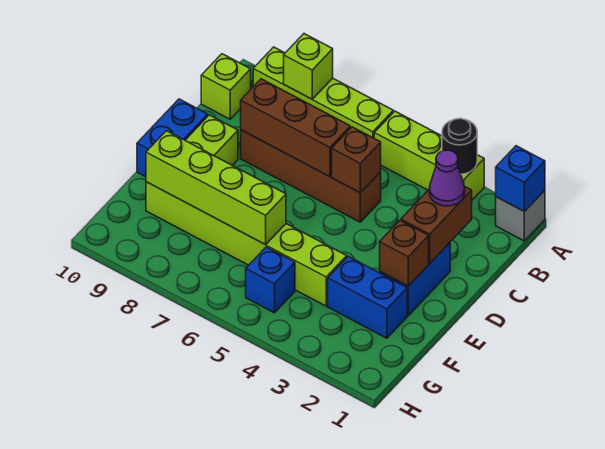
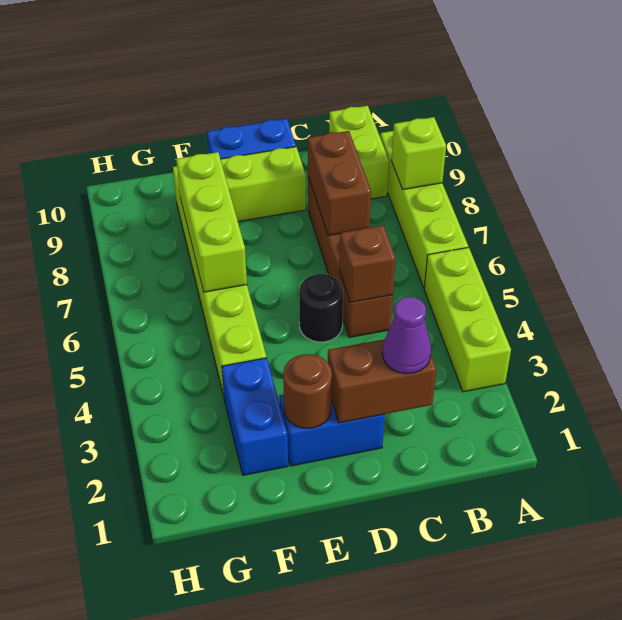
grey 1x1 brick [496,191,545,241] -> none
blue 1x1 brick [496,146,545,212] -> none
black 1x1 round brick [442,118,477,174] -> black 1x1 round brick moved to [299,274,343,342]
lime 1x1 brick [201,54,251,119] -> lime 1x2 brick [329,106,389,199]
brown 1x3 brick [241,79,350,177] -> brown 1x2 brick [308,131,371,235]
brown 1x1 brick [380,220,429,286] -> brown 1x1 round brick [283,354,332,428]
lime 1x4 brick [146,131,286,245] -> lime 1x3 brick [176,152,247,292]
blue 1x1 brick [246,247,295,313] -> none

